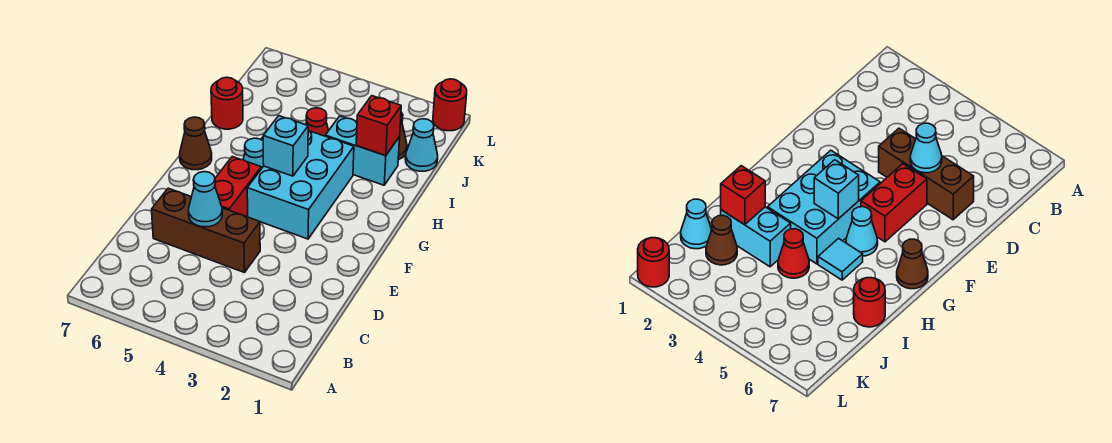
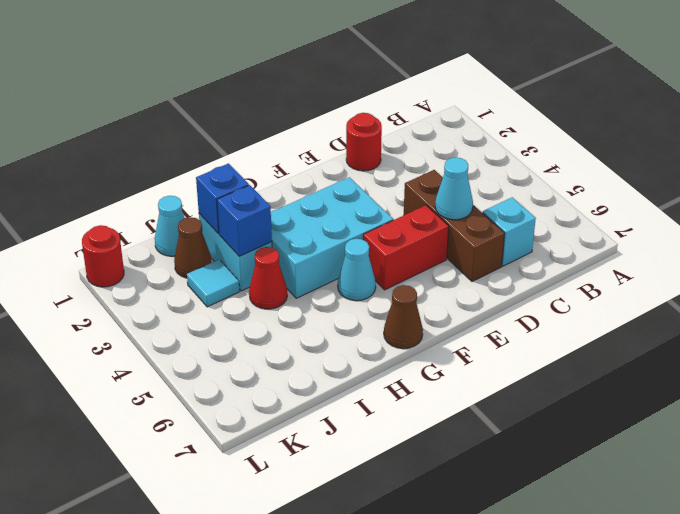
cyan 1x1 brick [263,116,308,176] -> cyan 1x1 brick moved to [483,197,536,266]
cyan 1x1 tile [818,238,863,280] -> cyan 1x1 tile moved to [187,260,240,307]
red 1x1 brick [356,96,401,156] -> blue 1x1 brick [196,164,249,234]
none -> blue 1x1 brick [217,185,272,256]
red 1x1 round brick [211,77,243,129] -> red 1x1 round brick moved to [346,113,382,171]

